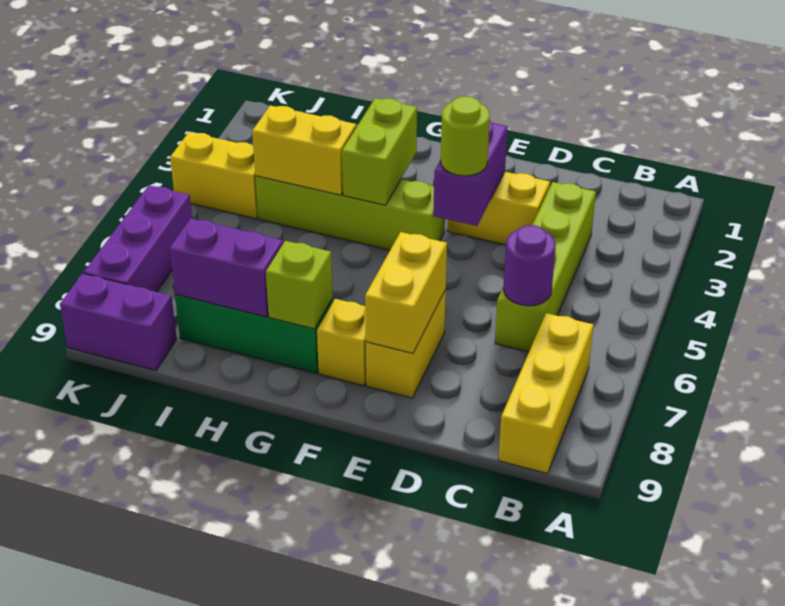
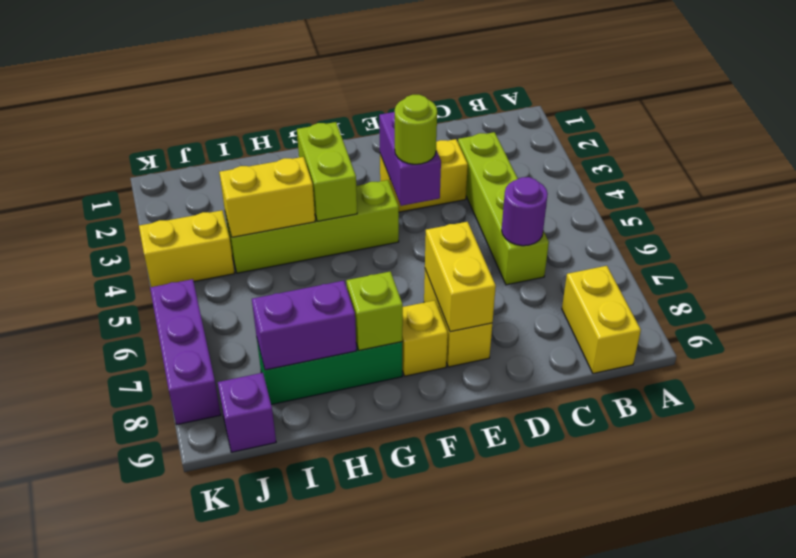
yellow 1x3 brick [498,313,593,474] -> yellow 1x2 brick [562,266,641,373]
purple 1x2 brick [60,274,177,371] -> purple 1x1 brick [218,373,276,452]

